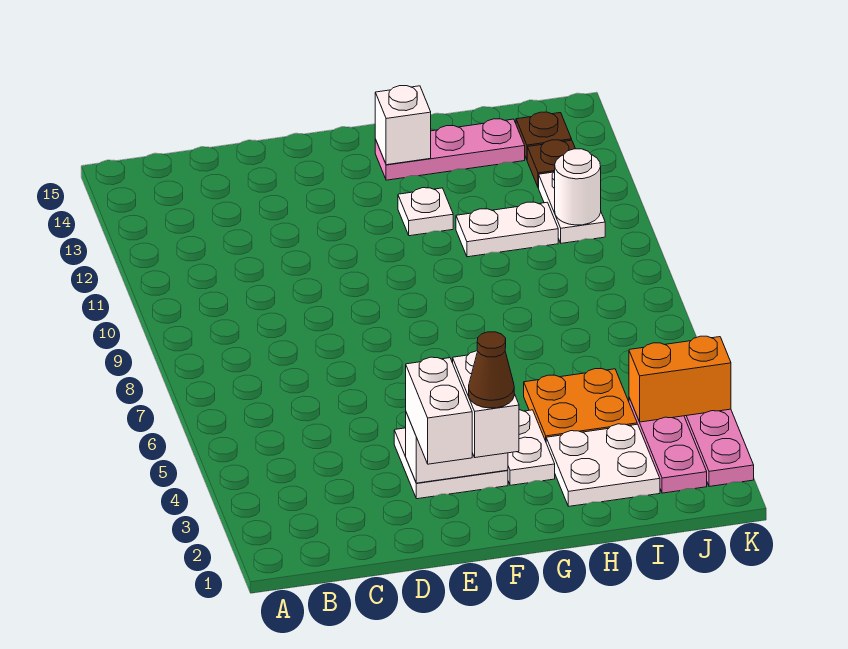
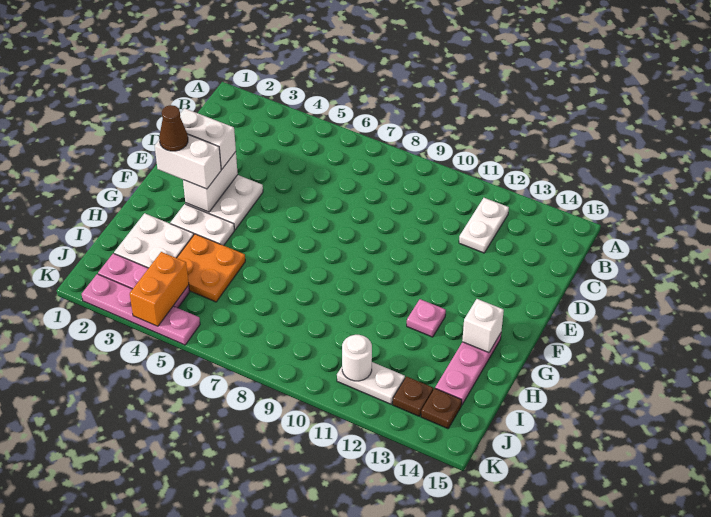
white 1x1 plate [398,188,453,236] -> pink 1x1 plate [407,299,446,337]
white 1x2 plate [456,202,558,257] -> white 1x2 plate moved to [459,198,509,253]

